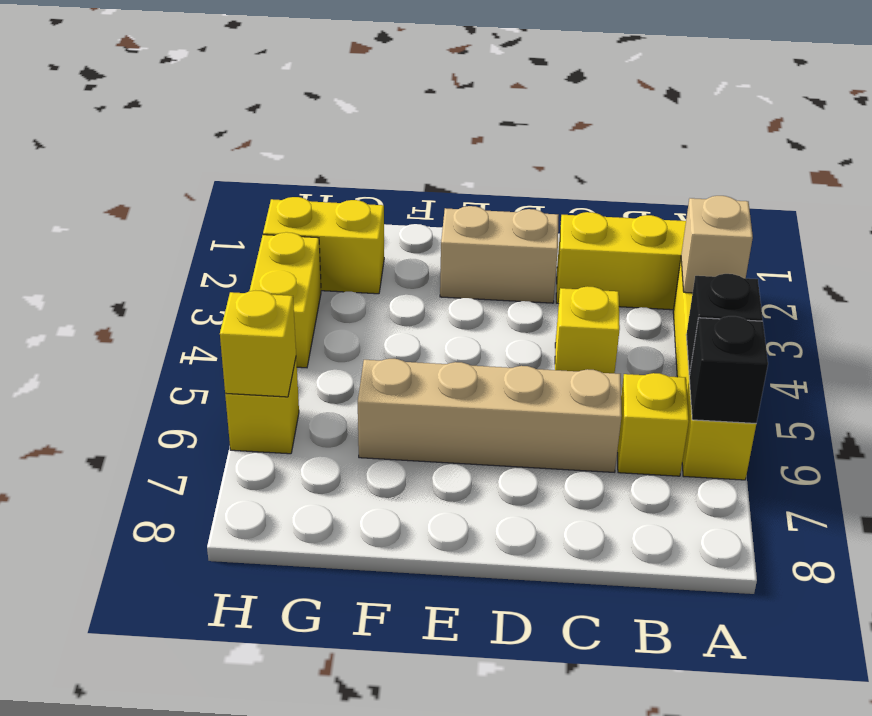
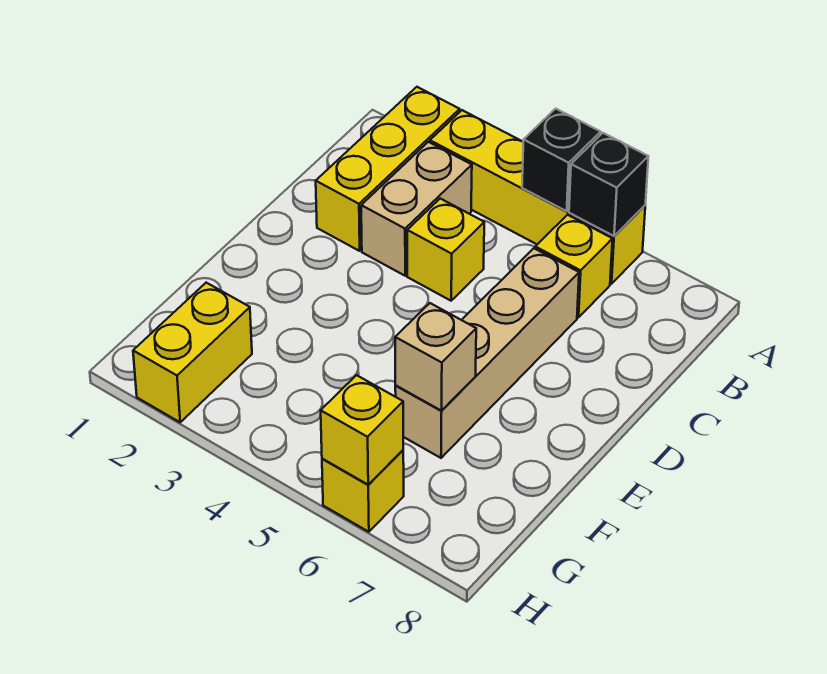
tan 1x1 brick [681,196,753,293] -> tan 1x1 brick moved to [395,303,476,411]
tan 1x2 brick [440,206,559,303] -> tan 1x2 brick moved to [361,142,472,276]
yellow 1x2 brick [250,232,321,368] -> none

